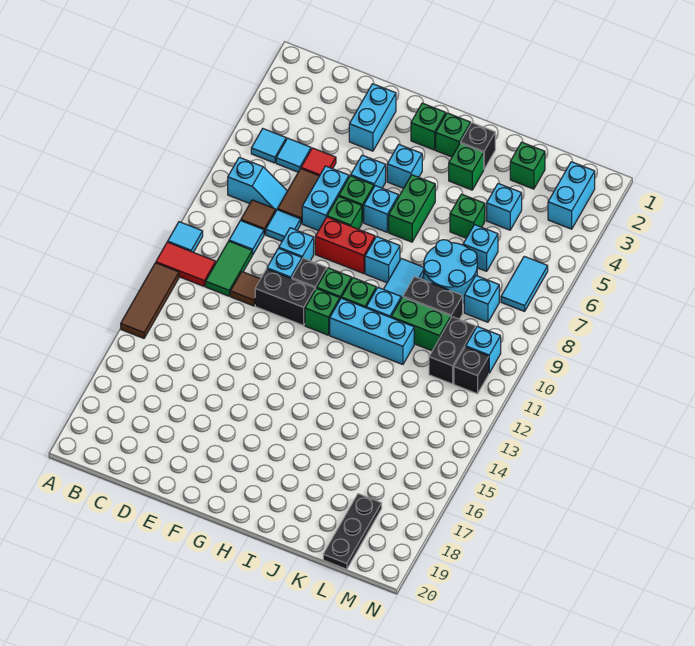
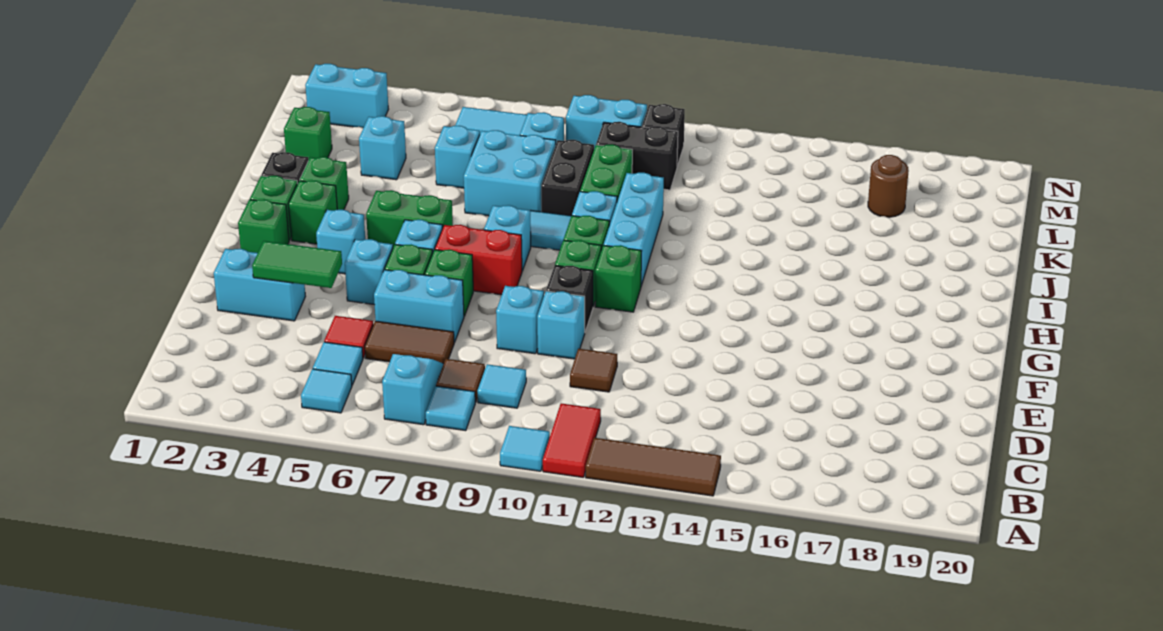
green 1x2 tile [206,241,252,296] -> green 1x2 tile moved to [252,241,342,288]
cyan 1x1 tile [266,210,301,241] -> cyan 1x1 tile moved to [426,386,475,431]
black 1x2 brick [255,269,315,325] -> none
red 1x2 brick [315,217,375,274] -> red 1x2 brick turned to [435,225,522,295]
green 1x1 brick [450,194,485,238] -> green 1x1 brick moved to [288,181,337,244]
cyan 2x2 round brick [424,240,477,303] -> cyan 2x2 brick [464,130,556,216]
none -> brown 1x1 round brick [868,155,909,217]
black 1x3 plate [323,494,382,569] -> none
cyan 1x1 brick [466,326,501,373] -> cyan 1x2 brick [566,95,647,149]

